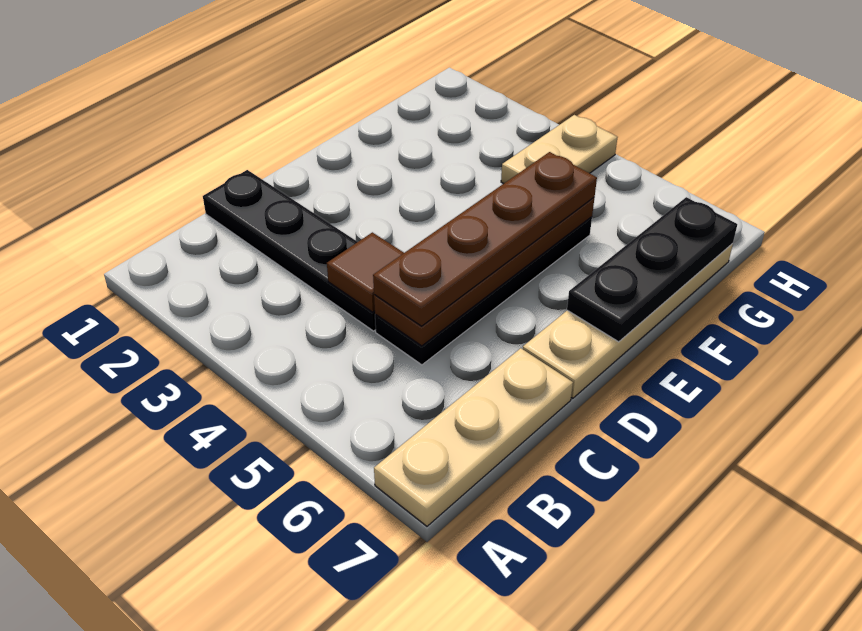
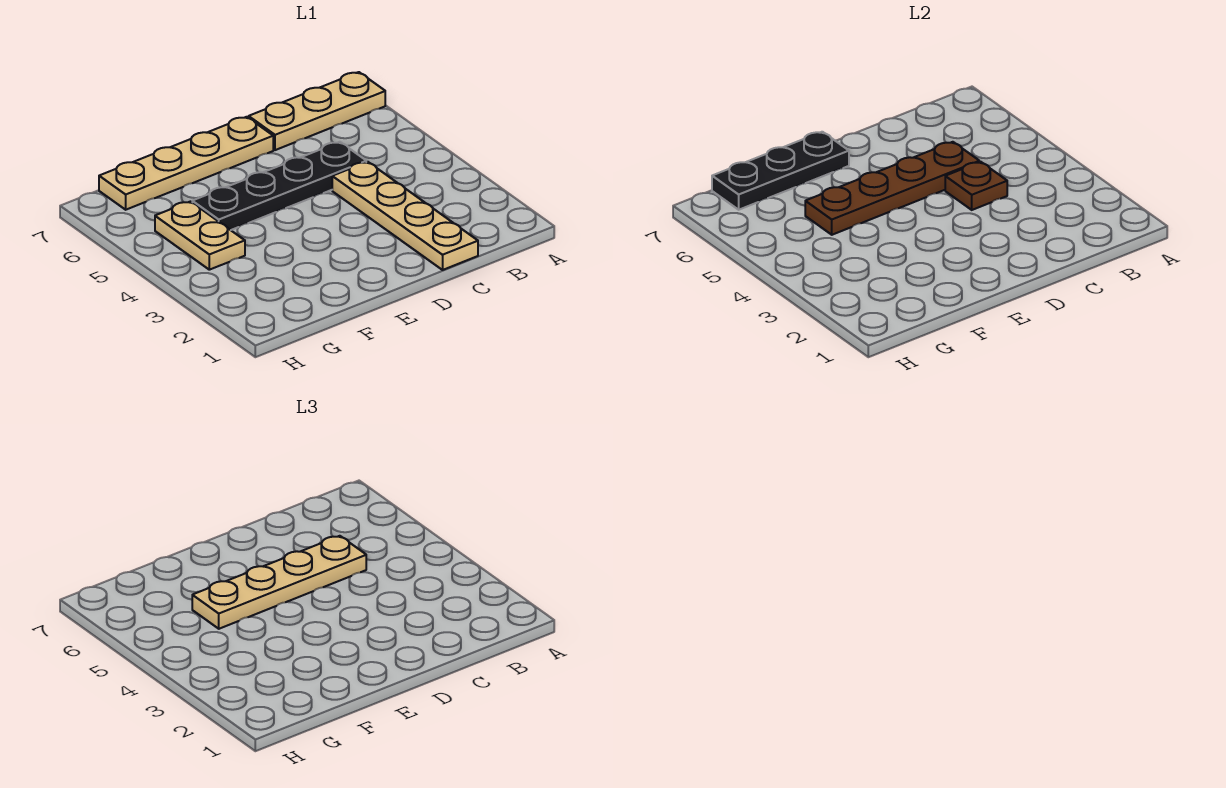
black 1x4 plate [203,170,376,331] -> tan 1x4 plate [332,162,478,270]
brown 1x1 tile [327,232,404,312] -> brown 1x1 plate [945,162,1007,210]
brown 1x4 plate [373,152,597,326] -> tan 1x4 plate [192,536,366,629]
tan 1x2 plate [501,115,618,184] -> tan 1x2 plate turned to [155,202,245,270]

